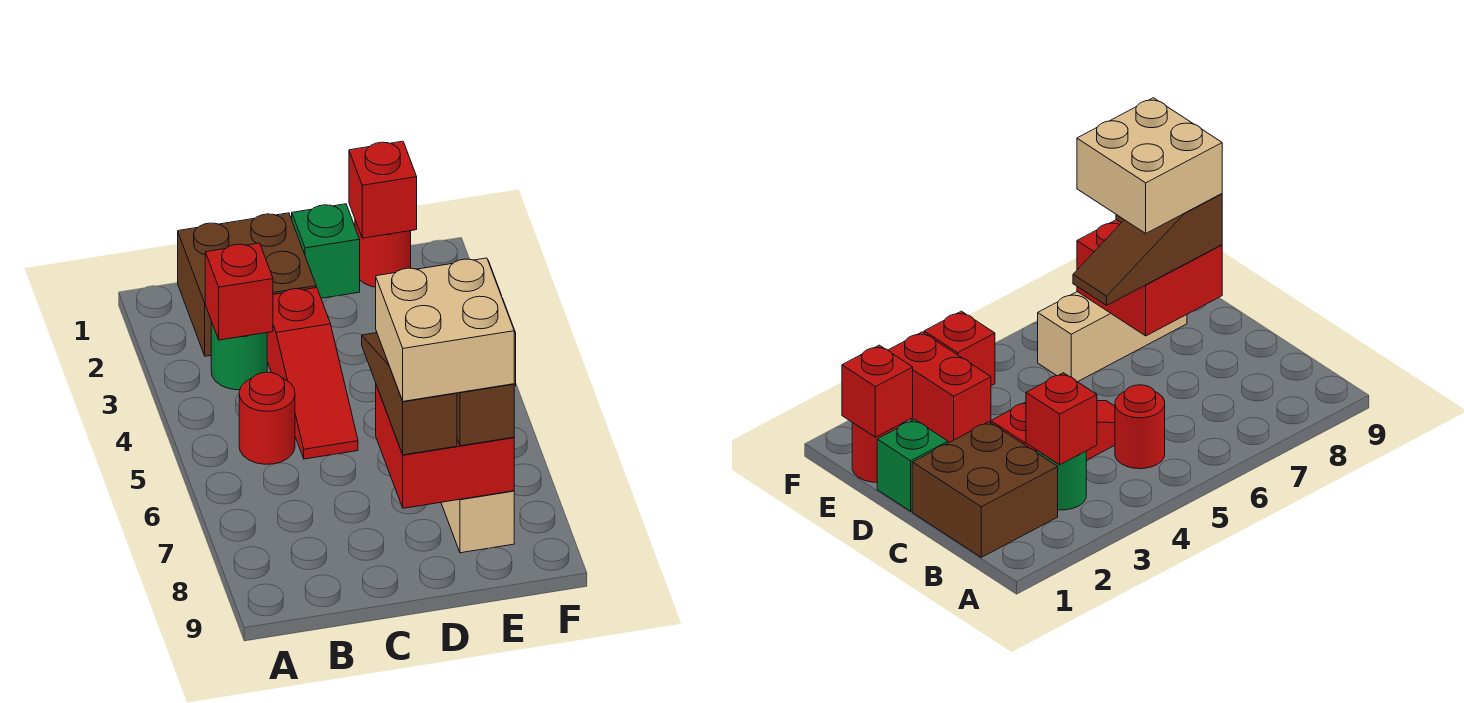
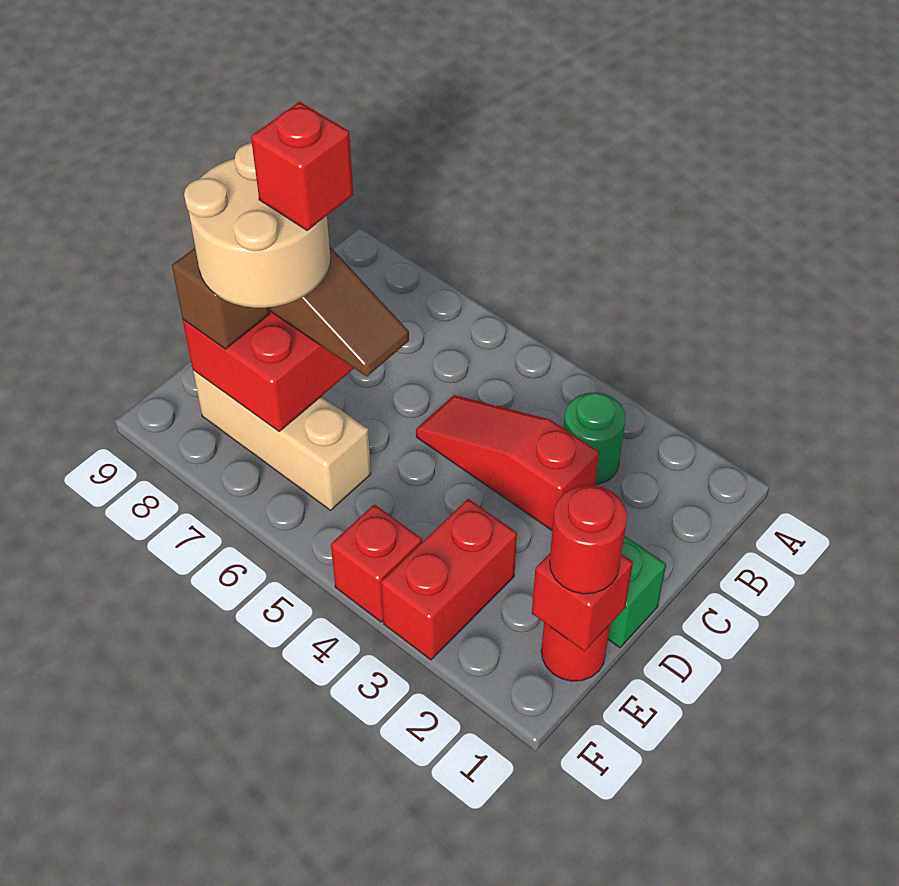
brown 2x2 brick [178,213,316,356] -> none
red 1x1 brick [205,243,273,340] -> red 1x1 brick moved to [251,102,353,231]
red 1x1 round brick [239,372,295,464] -> red 1x1 round brick moved to [550,485,627,594]
tan 2x2 brick [376,258,514,401] -> tan 2x2 round brick [184,143,330,308]

